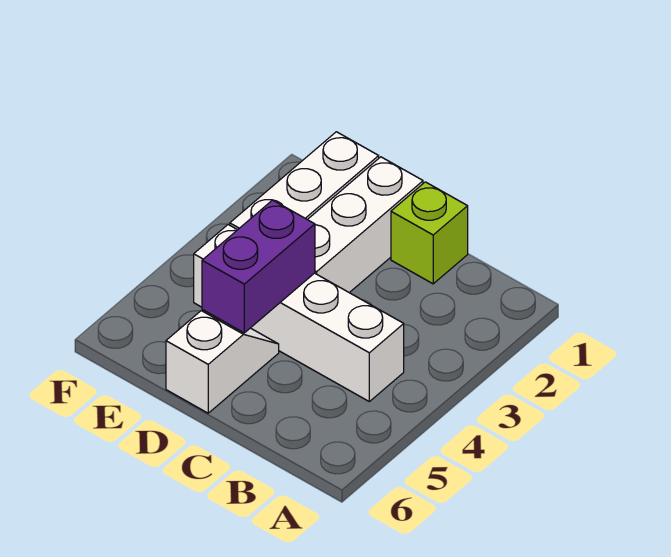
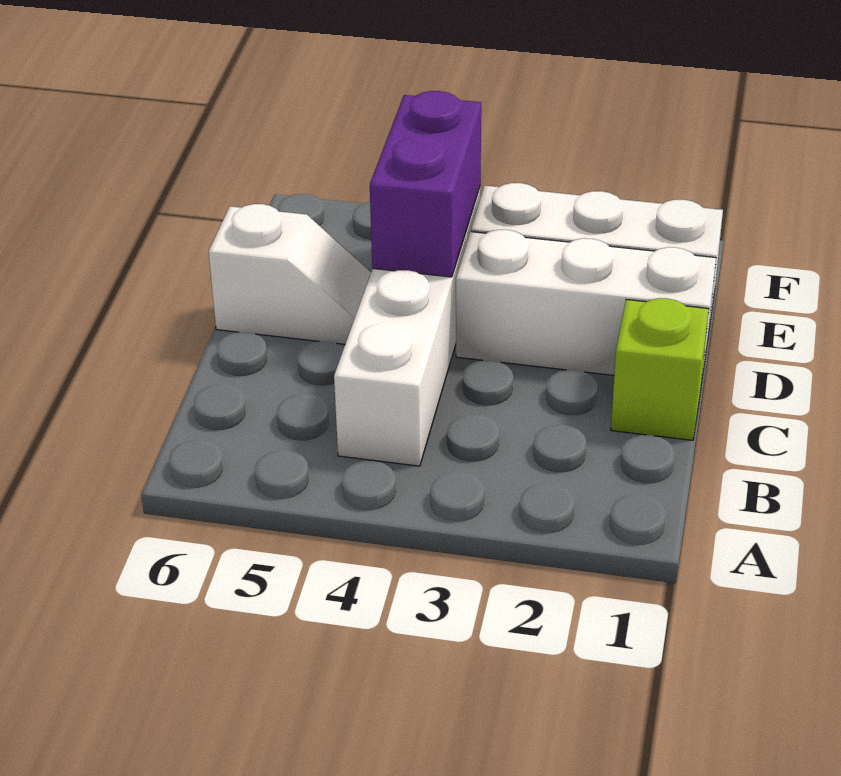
purple 1x2 brick [202,200,315,333] -> purple 1x2 brick turned to [370,91,481,277]

